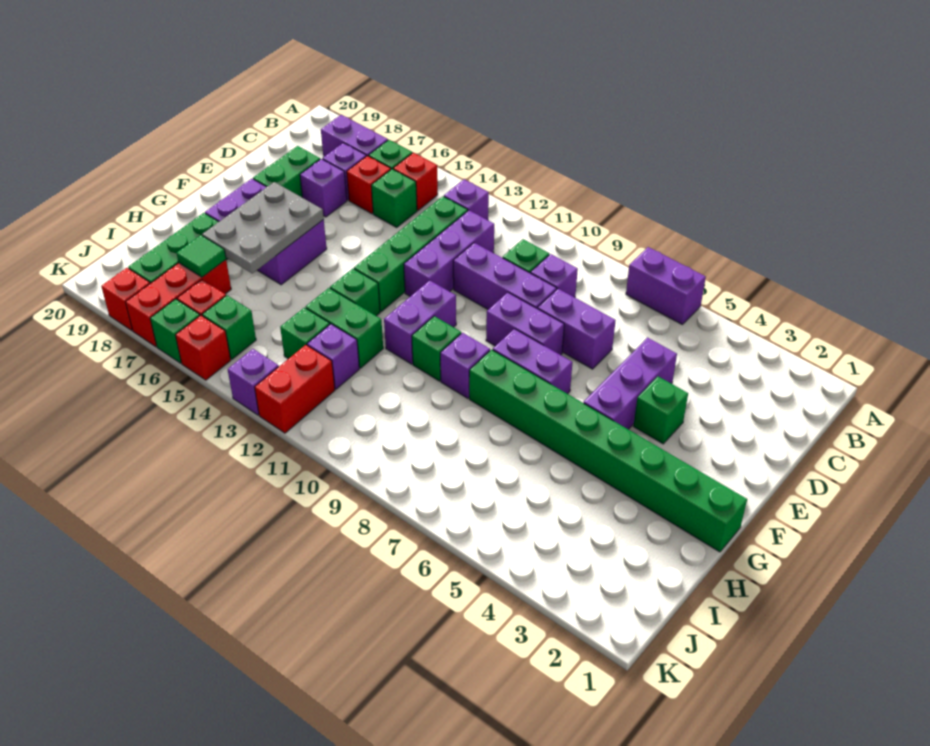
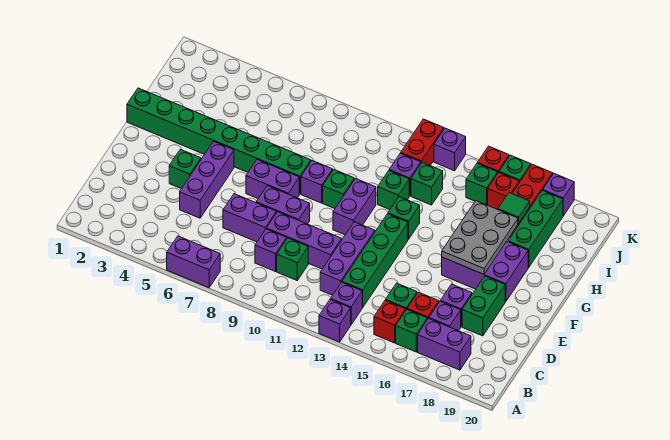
none -> purple 1x1 brick [319,299,351,342]
green 1x2 brick [305,288,383,368] -> green 1x1 brick [378,171,409,210]
red 1x1 brick [101,268,150,330] -> purple 1x1 brick [543,174,574,216]

